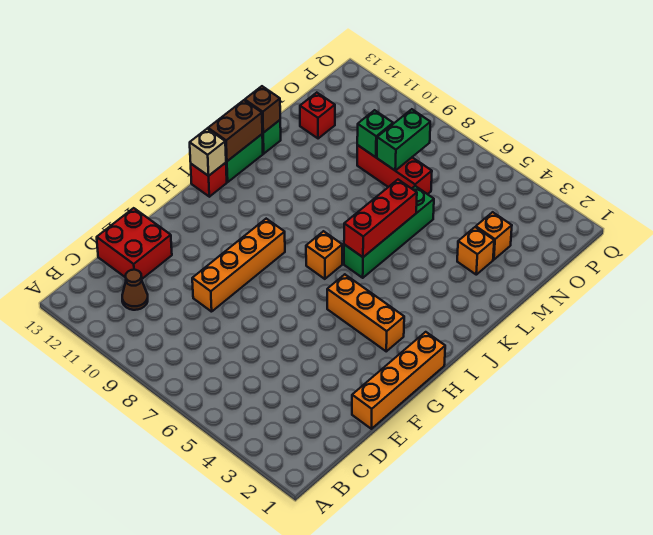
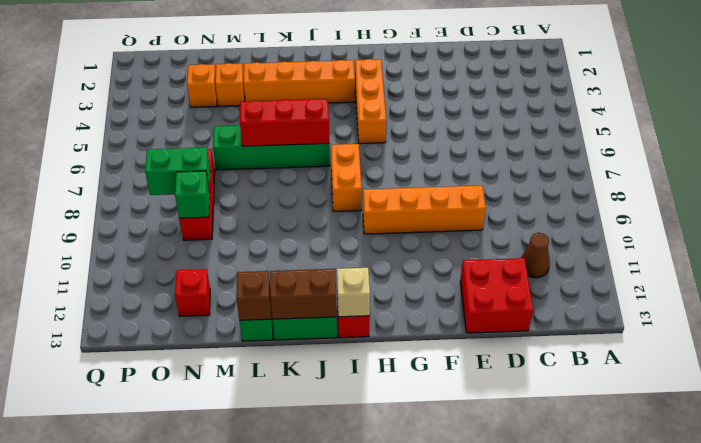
orange 1x4 brick [352,332,445,429] -> orange 1x4 brick moved to [244,60,355,103]
orange 1x1 brick [306,231,342,279] -> orange 1x2 brick [331,144,362,211]

